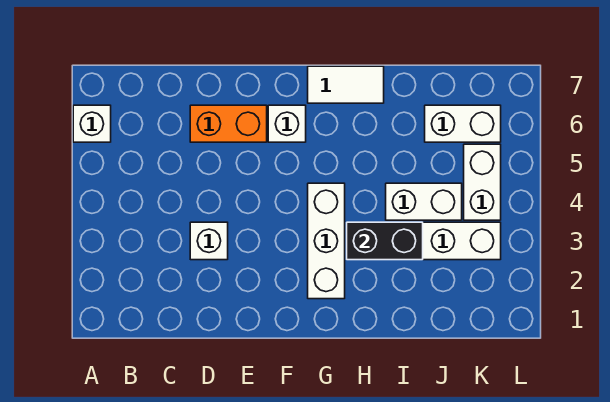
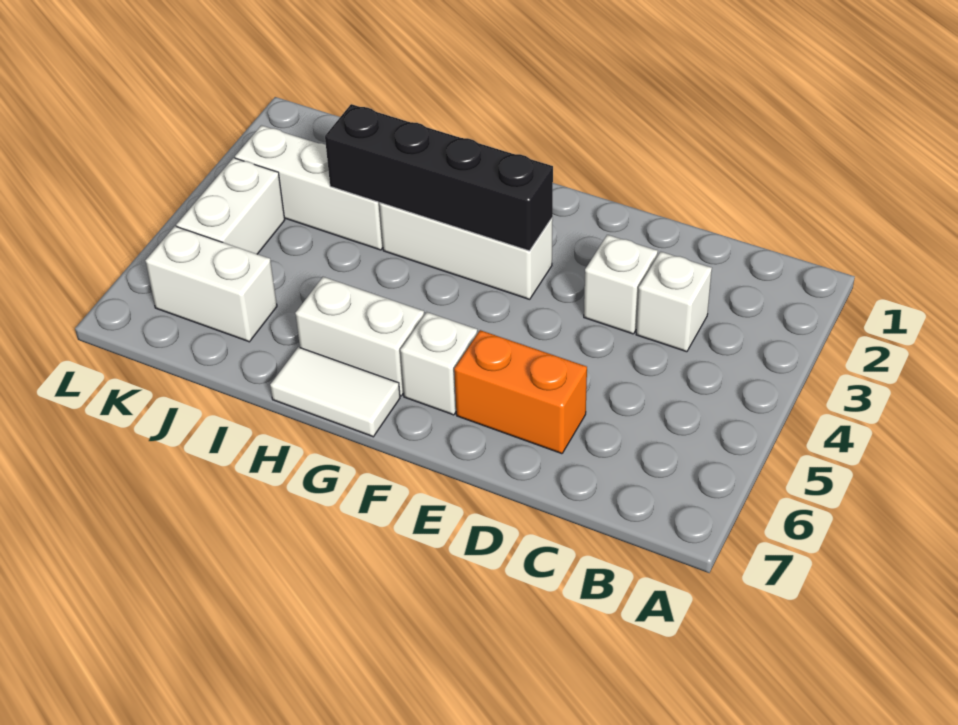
white 1x1 brick [73,105,111,142] -> white 1x1 brick moved to [636,252,712,352]
white 1x3 brick [308,183,345,299] -> white 1x3 brick turned to [379,203,553,299]
black 1x2 brick [347,222,423,260] -> black 1x4 brick [325,104,553,251]
white 1x2 brick [386,183,462,220] -> white 1x2 brick moved to [295,277,424,396]

